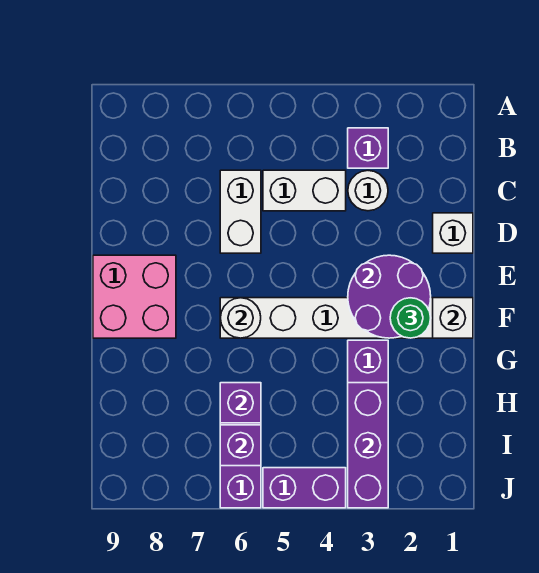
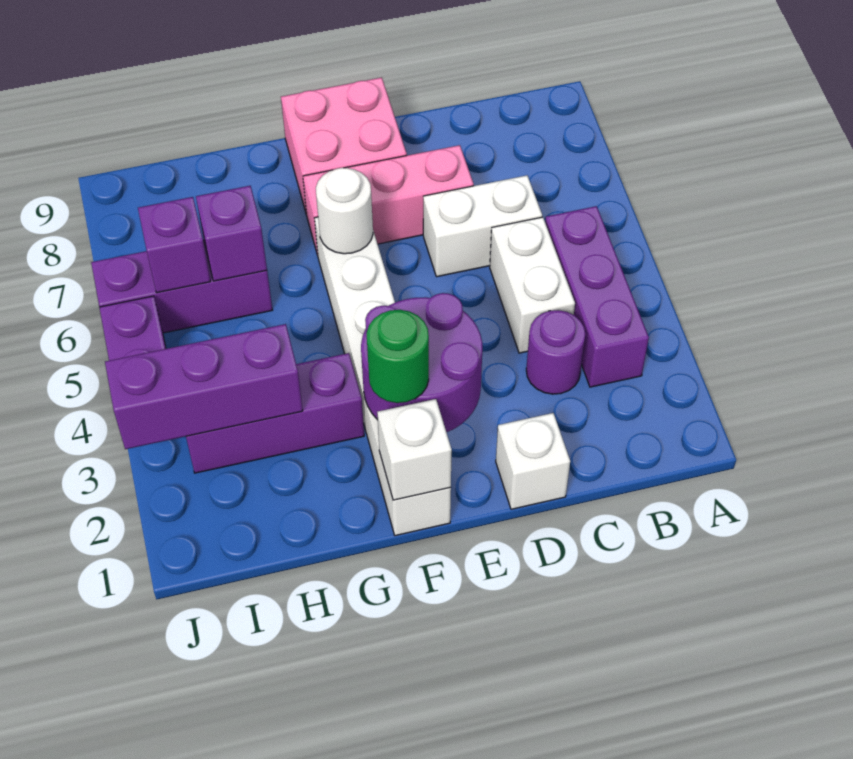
purple 1x1 brick [348,128,388,168] -> purple 1x3 brick [545,206,649,387]
white 1x1 round brick [348,171,388,211] -> purple 1x1 round brick [526,310,585,394]
none -> pink 1x3 brick [303,145,474,255]

